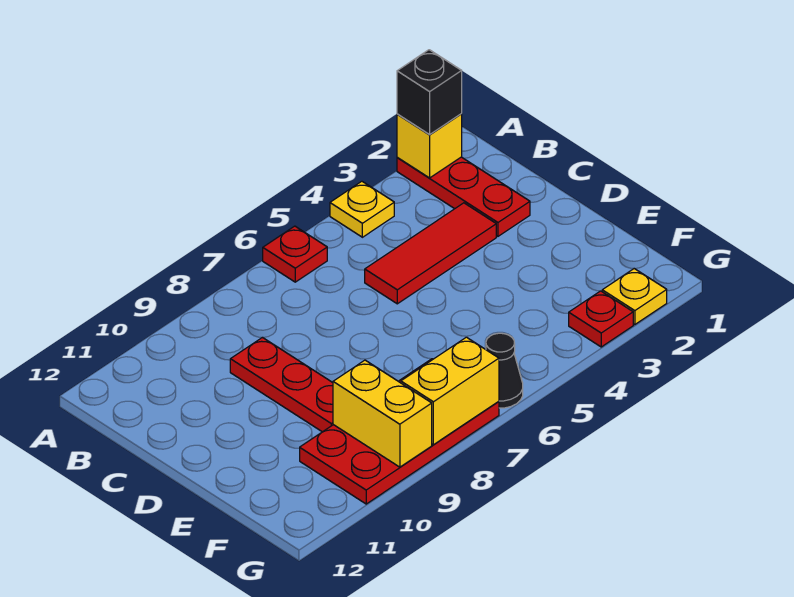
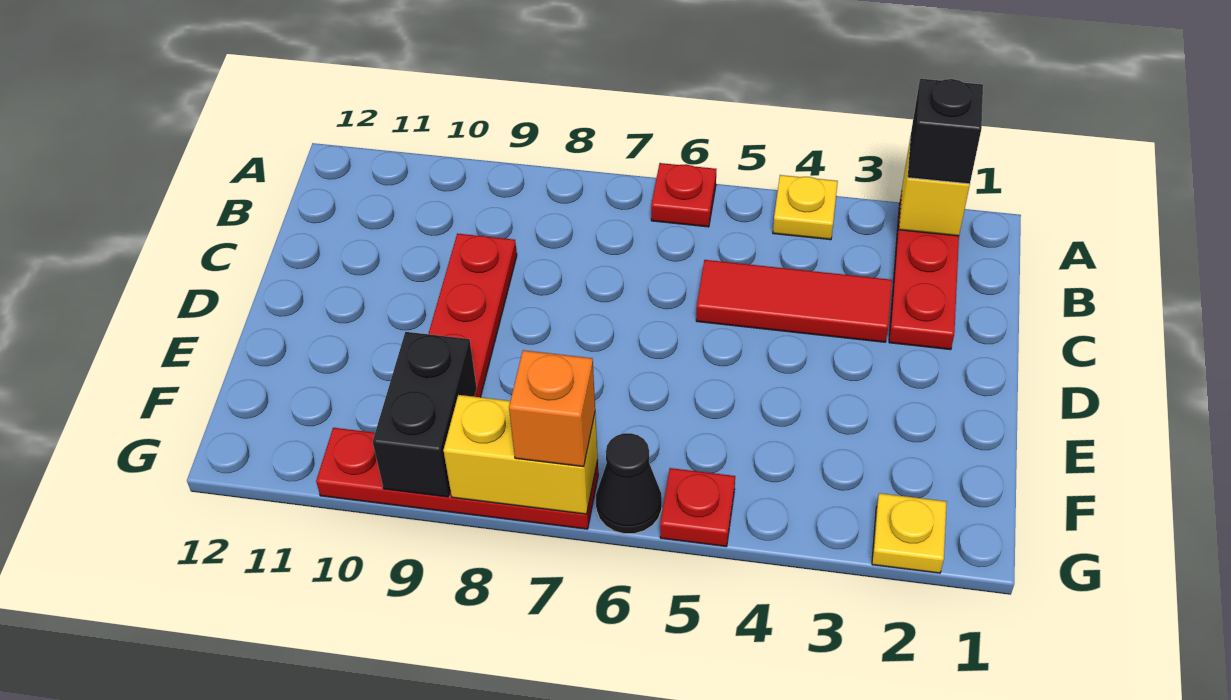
red 2x4 plate [300,359,499,504] -> red 1x4 plate [316,428,598,529]
yellow 1x2 brick [333,360,432,467] -> black 1x2 brick [373,332,477,497]
red 1x1 plate [569,291,633,347] -> red 1x1 plate moved to [660,468,735,547]
none -> orange 1x1 brick [509,350,595,467]

